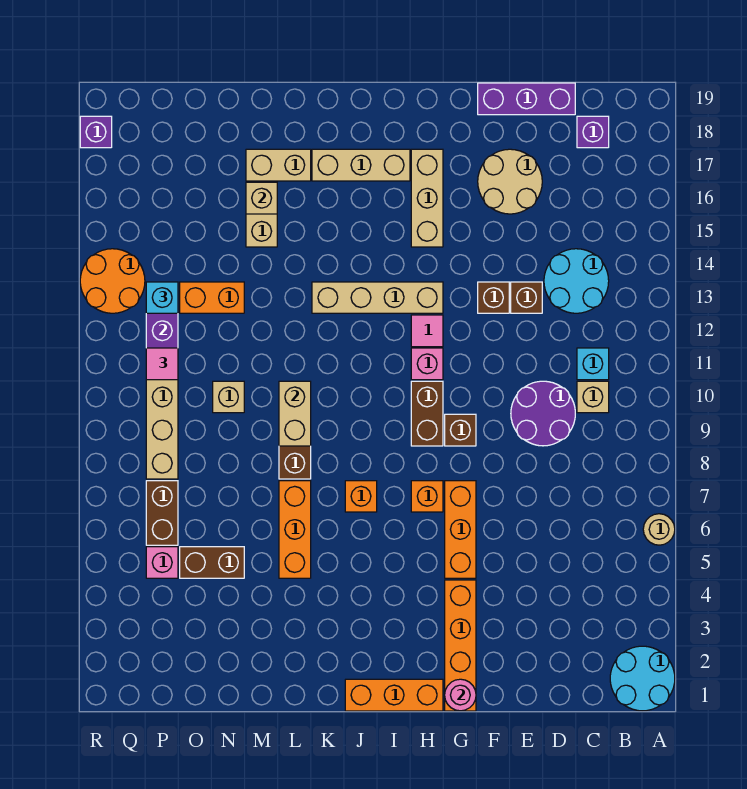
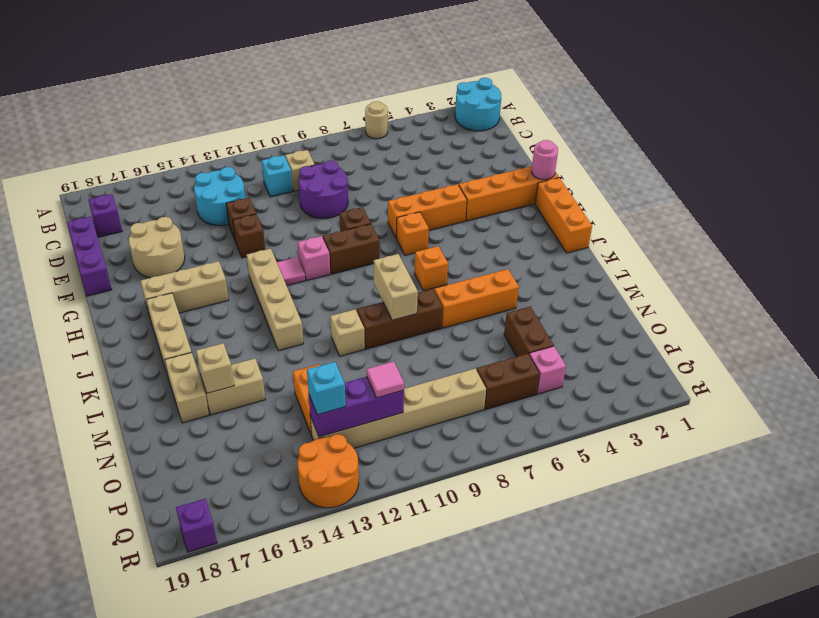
tan 1x2 brick [279,381,311,446] -> tan 1x2 brick turned to [374,254,418,320]
tan 1x1 brick [213,381,244,413] -> tan 1x1 brick moved to [330,309,365,356]

